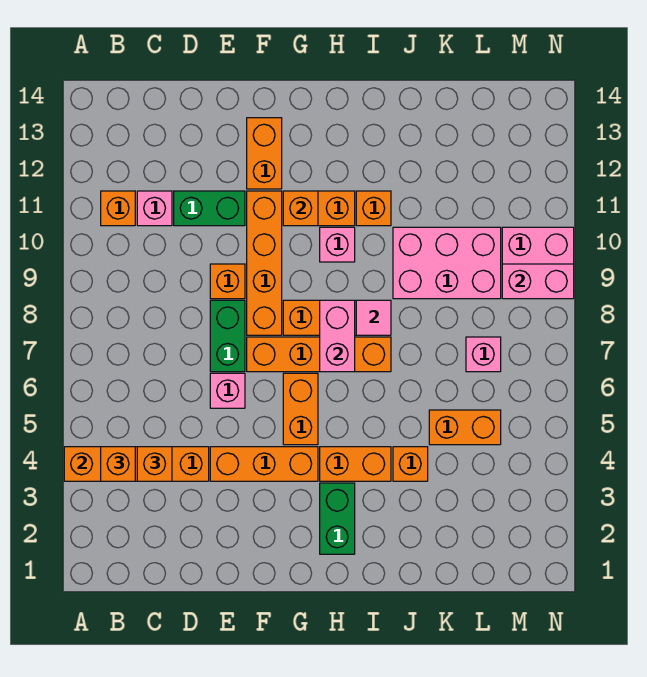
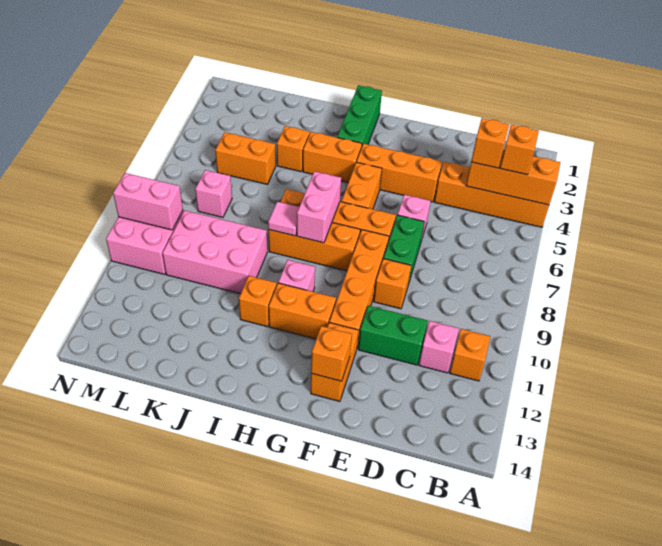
orange 1x1 brick [283,191,318,226] -> orange 1x1 brick moved to [311,326,352,381]
green 1x2 brick [320,483,355,554] -> green 1x3 brick [337,85,382,146]

